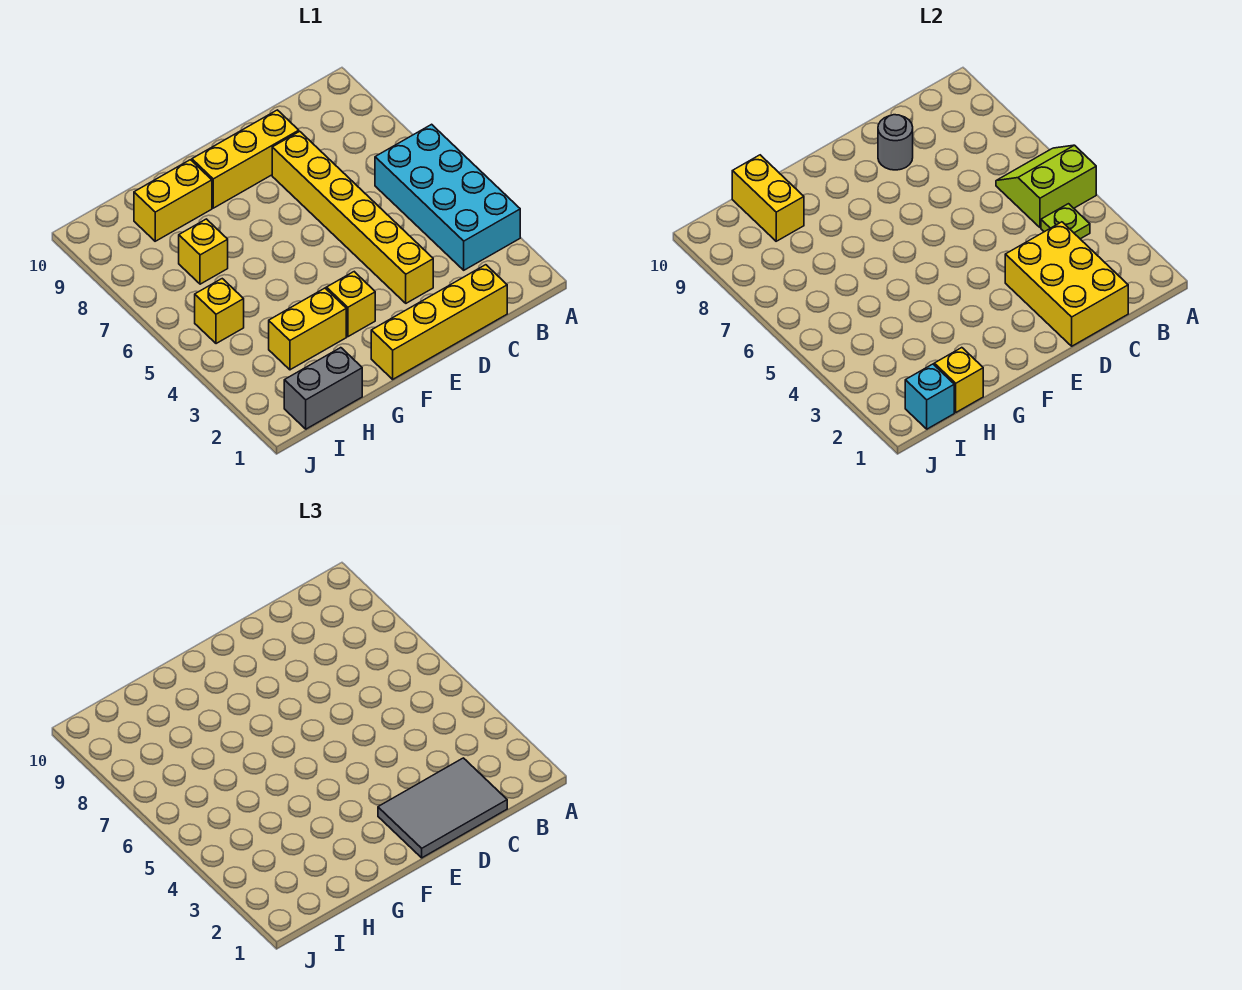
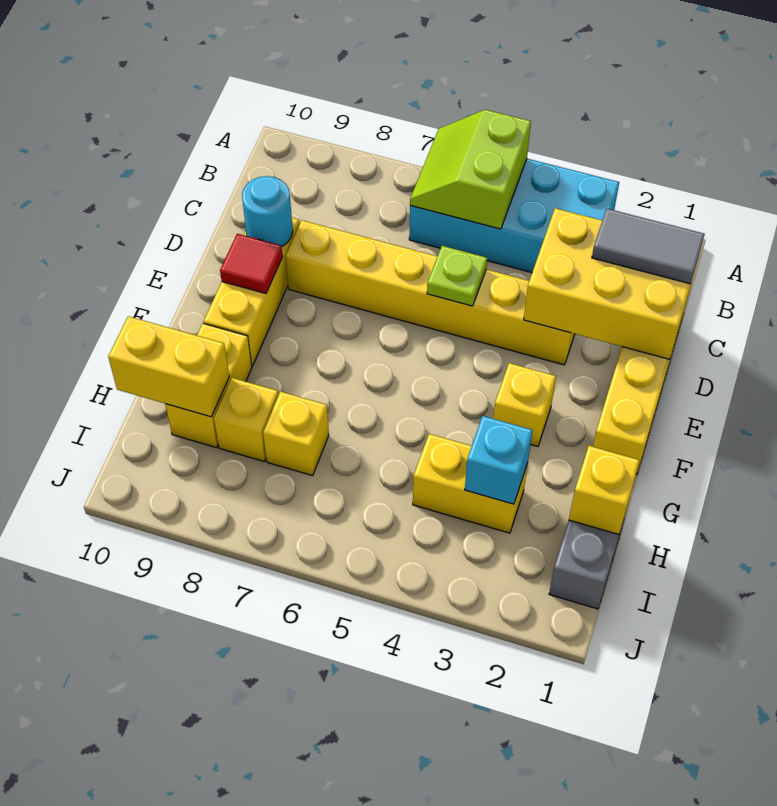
lime 1x1 plate [1041,204,1090,239] -> lime 1x1 plate moved to [427,246,487,306]
grey 2x3 tile [378,758,507,858] -> grey 1x2 tile [592,209,705,284]
grey 1x1 round brick [878,115,913,170] -> cyan 1x1 round brick [242,176,293,246]
none -> red 1x1 tile [220,234,283,294]
yellow 1x2 brick [269,288,346,370] -> yellow 1x2 brick turned to [413,434,528,533]
cyan 1x1 brick [905,364,954,429] -> cyan 1x1 brick moved to [465,416,532,504]
yellow 1x1 brick [195,279,244,344] -> yellow 1x1 brick moved to [214,378,278,462]

